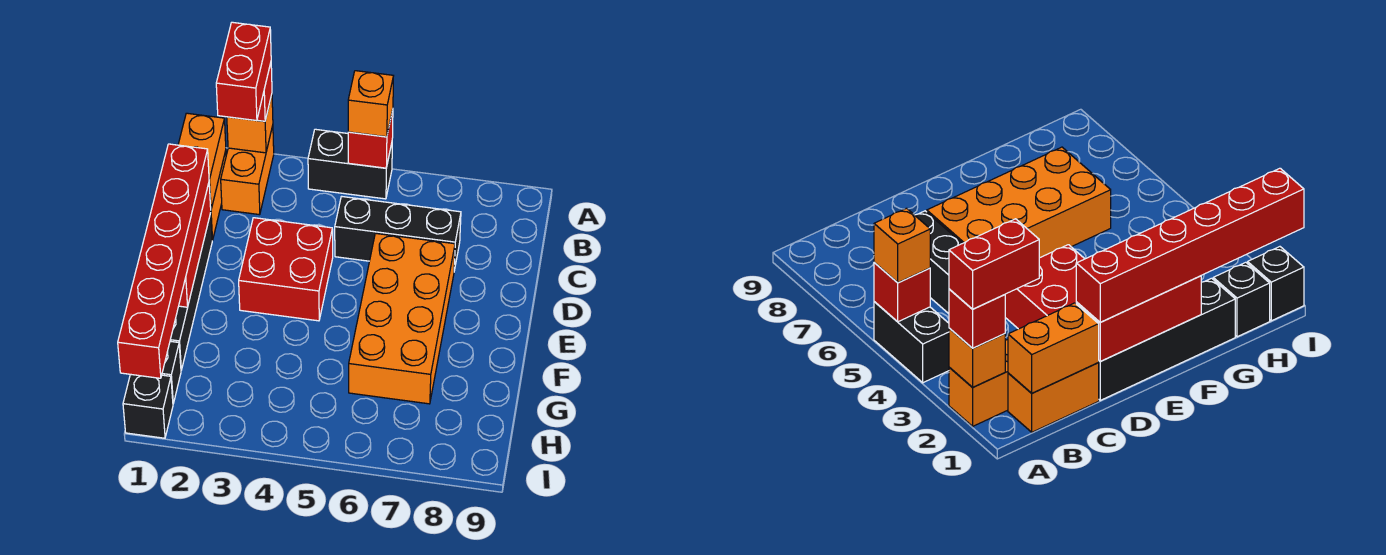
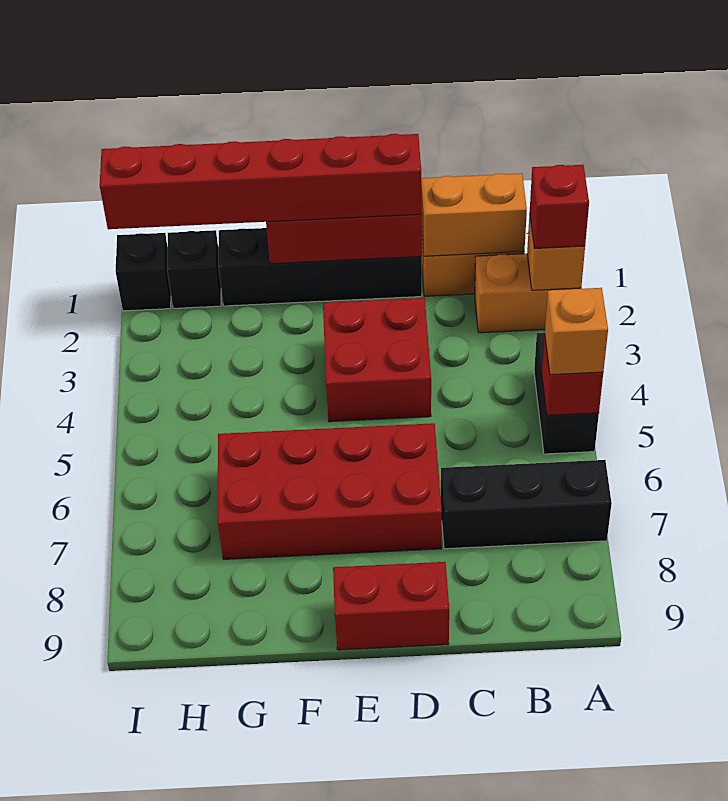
red 1x2 brick [216,22,271,121] -> red 1x2 brick moved to [333,562,449,650]
black 1x3 brick [335,196,461,270] -> black 1x3 brick turned to [441,460,612,549]
orange 2x4 brick [349,233,455,404] -> red 2x4 brick [218,423,442,559]

